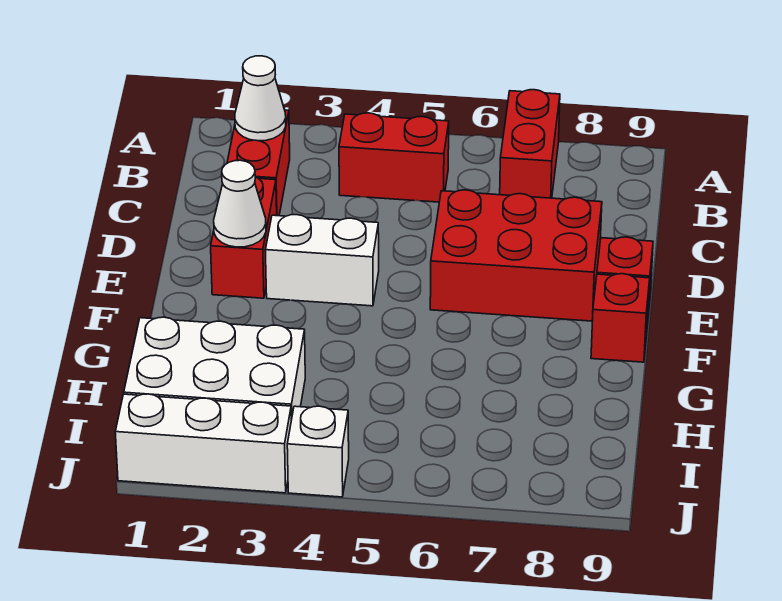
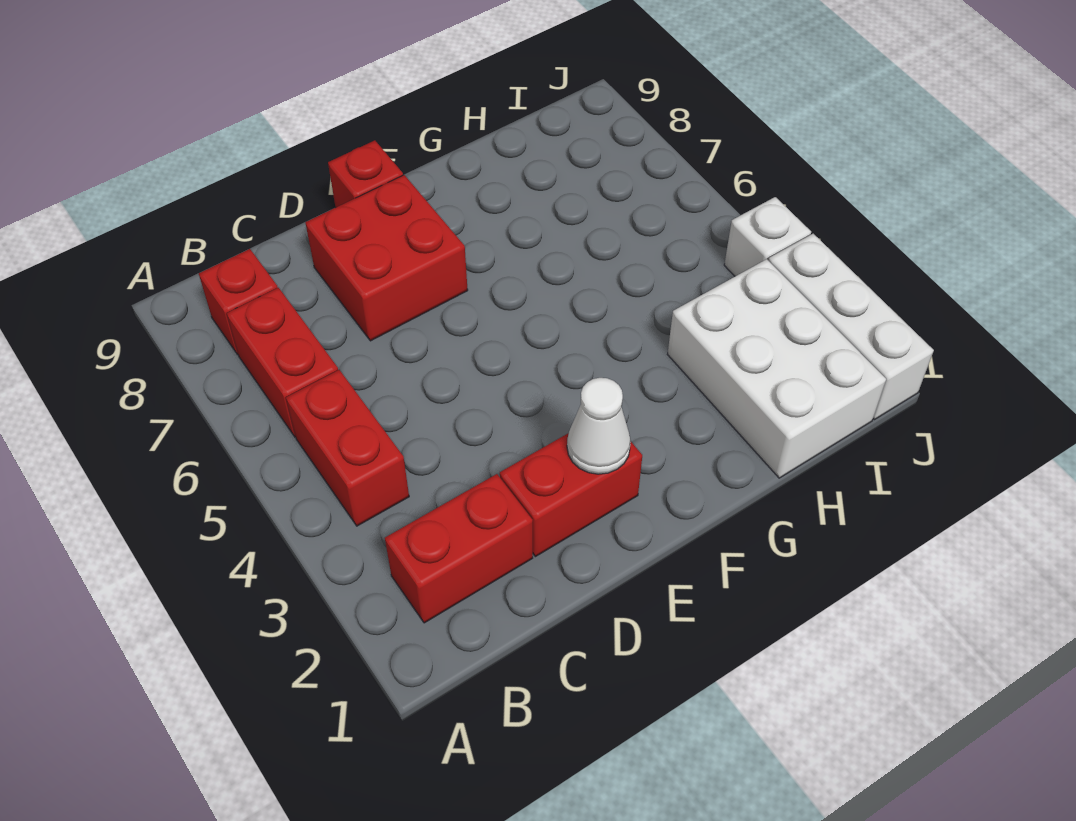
red 1x2 brick [500,90,560,198] -> red 1x2 brick turned to [227,288,338,437]
white 1x1 cone [235,56,286,141] -> none
red 2x3 brick [430,190,602,321] -> red 2x2 brick [305,175,468,341]
white 1x2 brick [265,215,379,306] -> none
red 1x1 brick [591,274,650,362] -> red 1x1 brick moved to [199,249,278,354]

